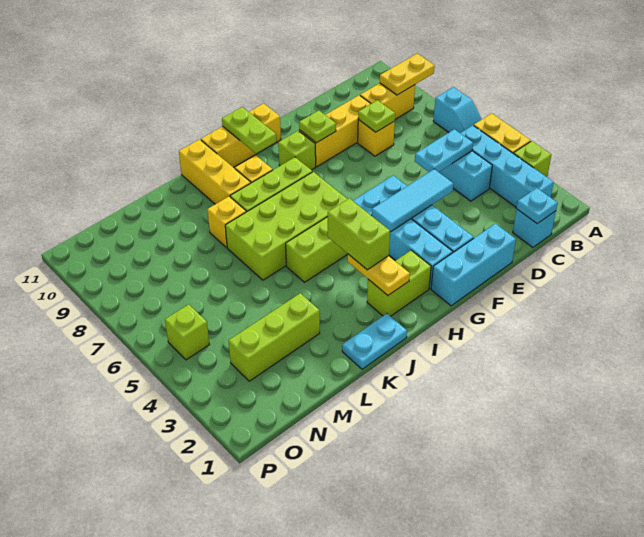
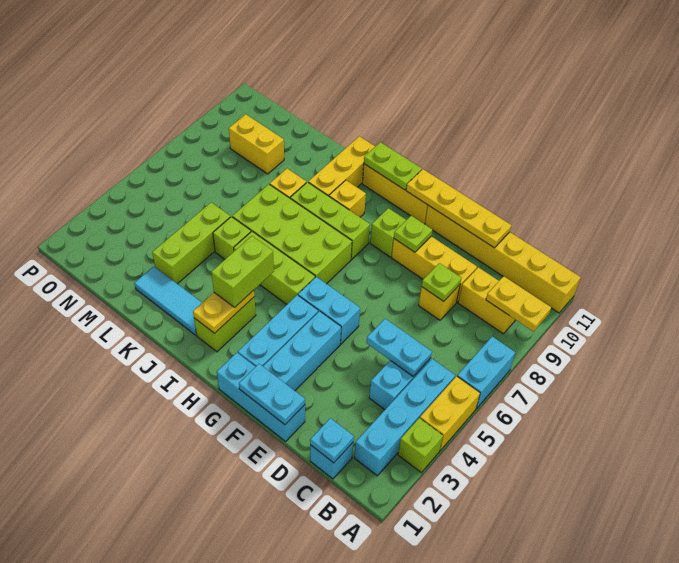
cyan 1x2 slope [433,87,482,133] -> cyan 1x2 brick [457,337,515,409]
none -> yellow 1x6 brick [425,205,581,313]
none -> yellow 1x4 plate [406,169,511,248]
cyan 1x3 tile [372,169,453,232] -> cyan 1x3 tile moved to [134,266,202,335]
lime 1x2 brick [367,250,431,316] -> lime 1x2 brick turned to [194,297,256,352]
lime 1x2 plate [222,107,276,153] -> lime 1x2 plate turned to [364,142,422,190]
cyan 1x2 plate [342,314,407,369] -> cyan 1x2 plate moved to [239,364,305,424]
lime 1x3 brick [229,293,320,381] -> lime 1x3 brick turned to [152,202,230,284]
none -> yellow 1x2 brick [229,114,284,174]
lime 1x1 brick [165,304,209,360] -> lime 1x1 brick moved to [213,217,251,259]

